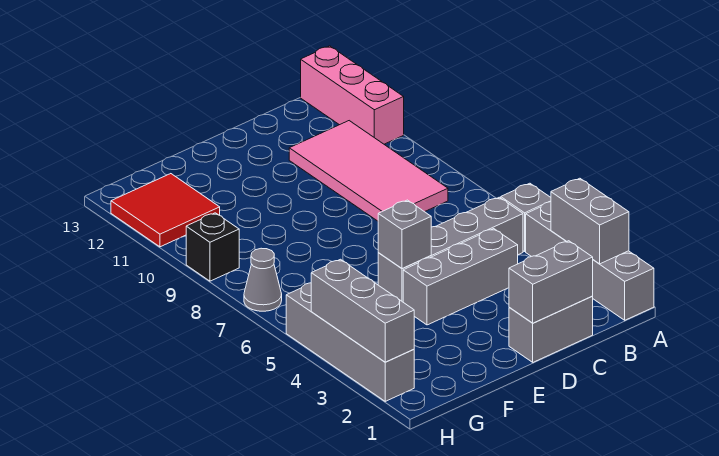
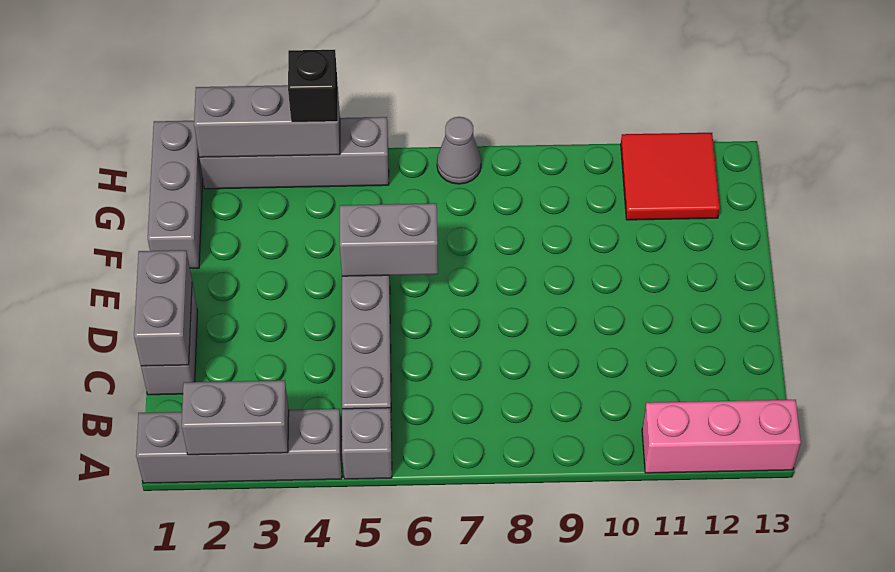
pink 2x4 tile [289,121,448,221] -> none
grey 1x3 brick [403,229,518,325] -> grey 1x3 brick moved to [148,121,203,268]
grey 1x1 brick [378,200,431,268] -> grey 1x2 brick [340,203,438,276]
black 1x1 brick [186,213,239,281] -> black 1x1 brick moved to [288,50,338,122]

